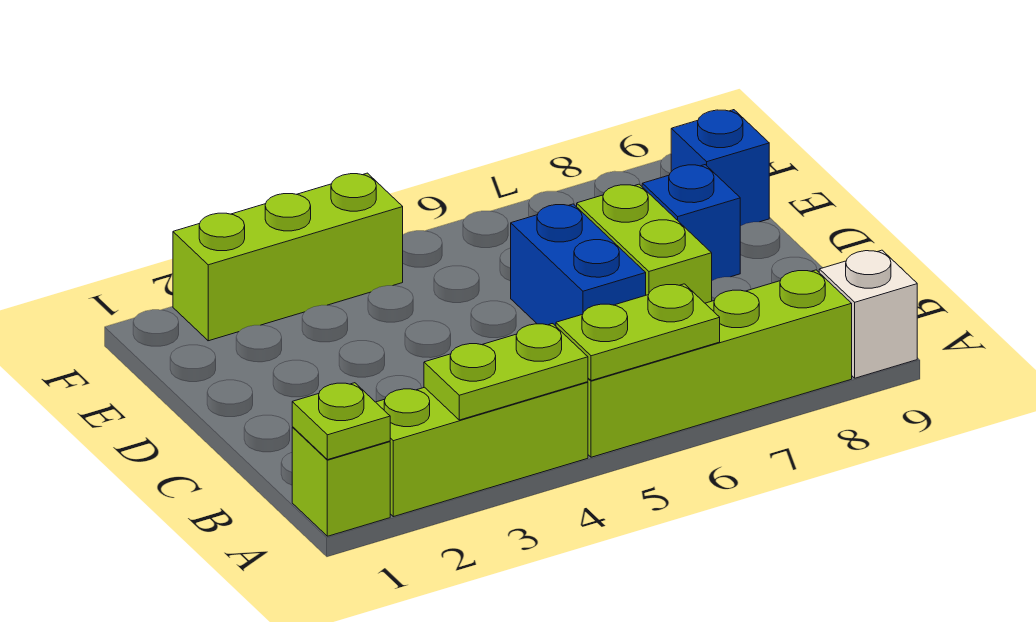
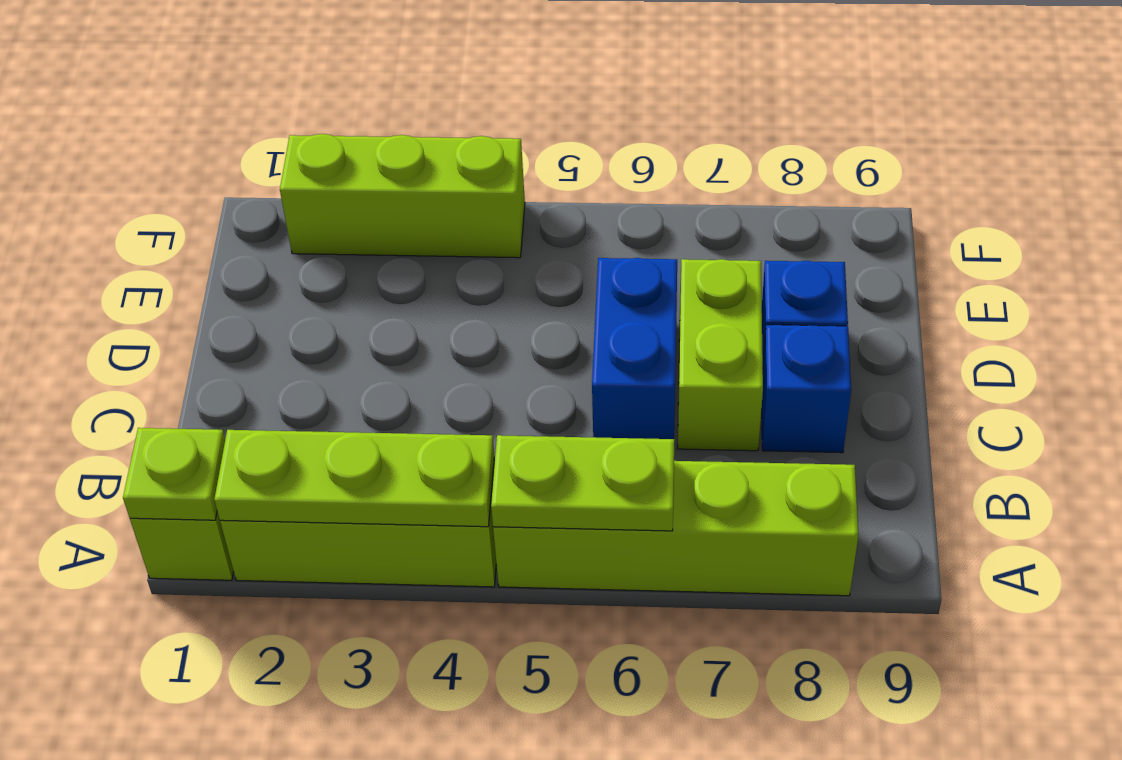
lime 1x2 plate [424,324,588,420] -> lime 1x3 plate [214,430,494,527]
white 1x1 brick [819,250,917,378] -> none
blue 1x1 brick [671,110,769,226] -> blue 1x1 brick moved to [762,325,851,453]

